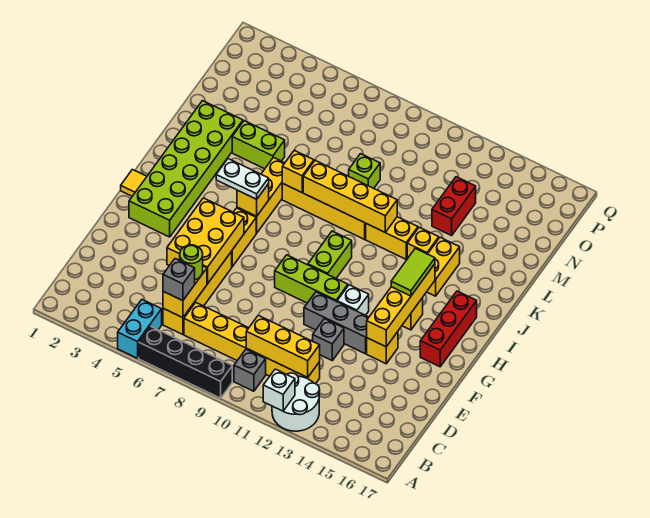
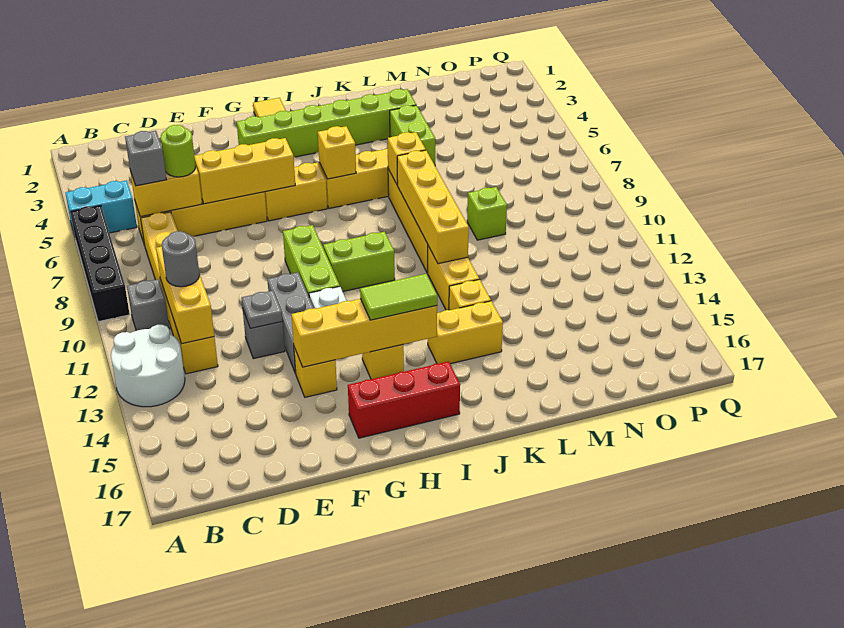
white 1x1 brick [263,369,295,411] -> none
none -> grey 1x1 round brick [162,231,199,287]
yellow 2x3 brick [167,198,244,284] -> yellow 1x3 brick [194,138,295,204]
none -> grey 1x1 plate [242,291,283,328]
lime 2x6 brick [129,101,243,237] -> lime 1x6 brick [237,89,416,157]
white 1x2 plate [216,159,269,199] -> none
red 1x2 brick [432,177,476,236] -> none

